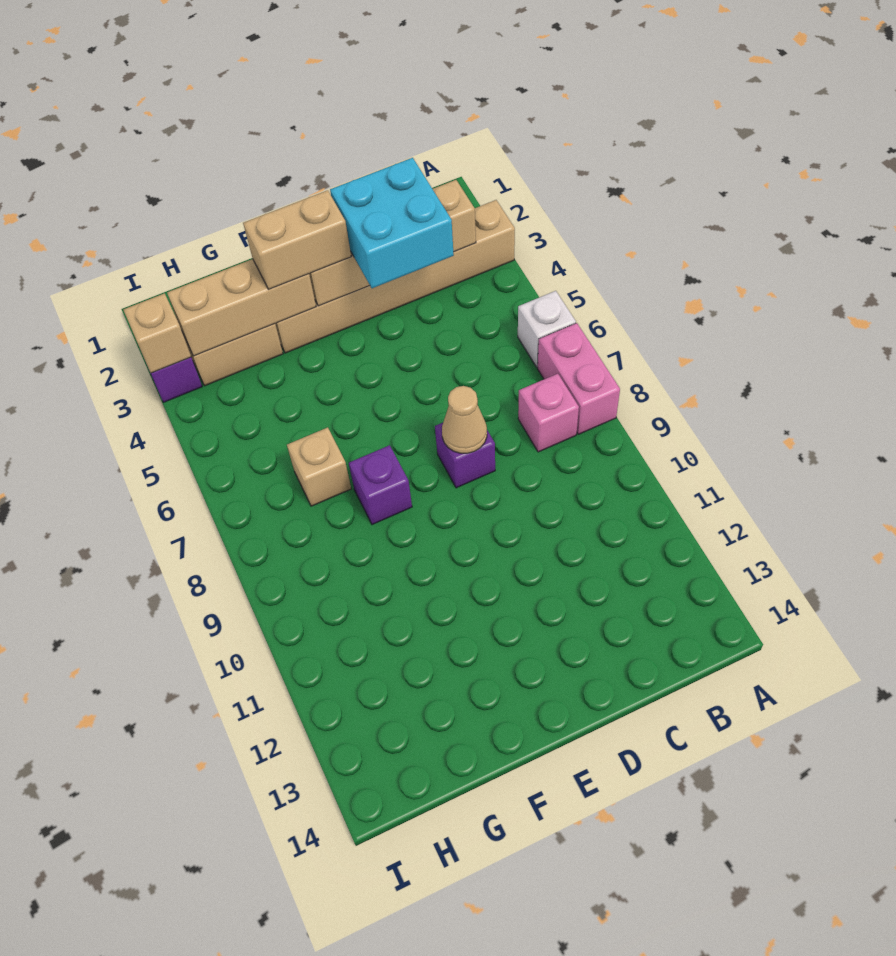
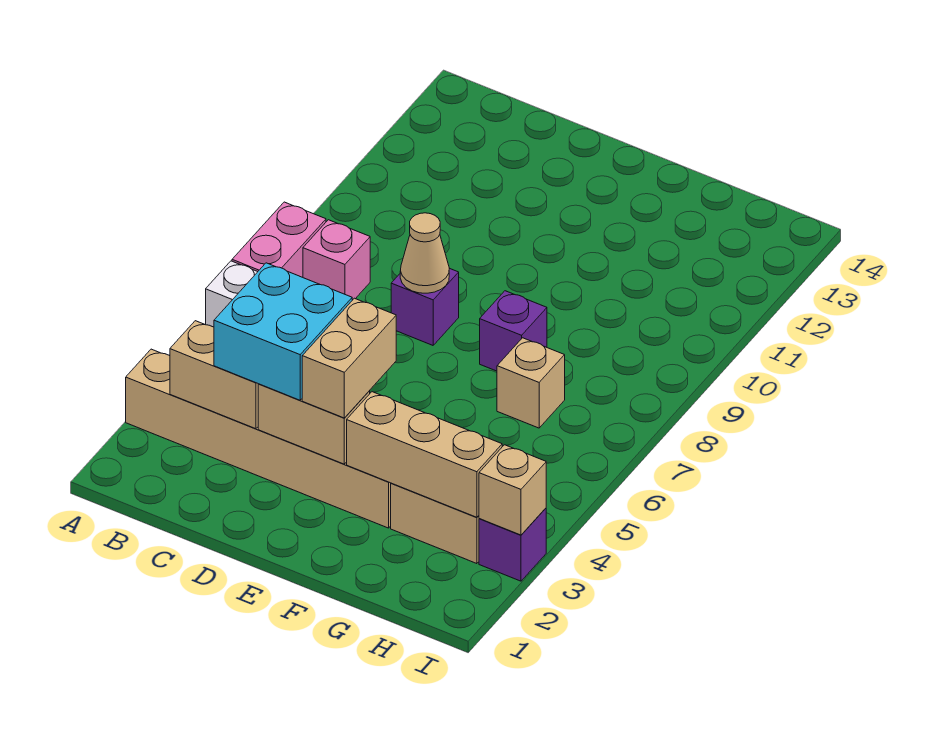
tan 1x2 brick [243,190,351,289] -> tan 1x2 brick turned to [302,298,396,418]

